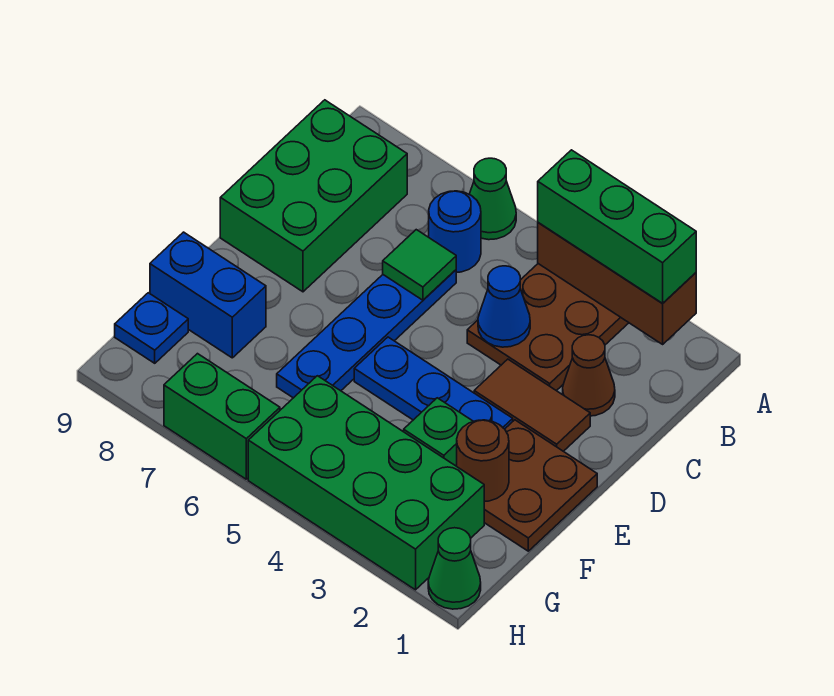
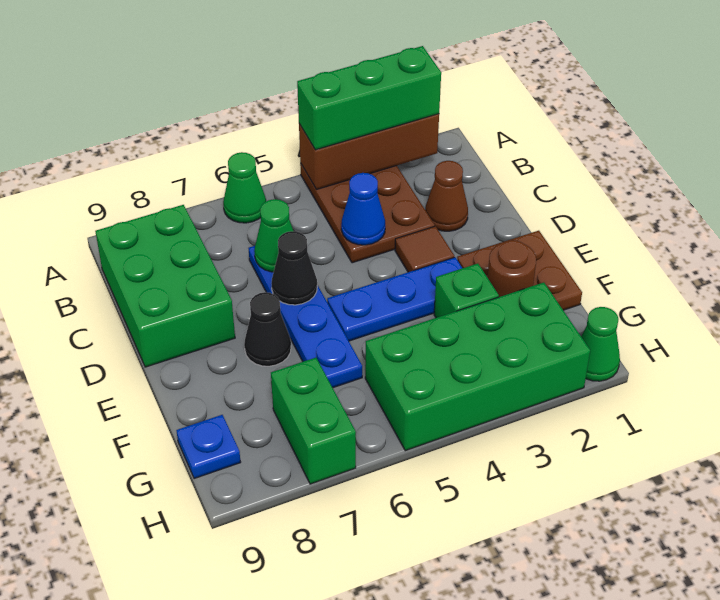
blue 1x1 round brick [429,191,481,272] -> none
green 1x1 tile [383,230,456,300] -> green 1x1 cone [254,199,293,272]
brown 1x2 tile [474,359,590,451] -> brown 1x1 tile [395,226,454,272]
none -> black 1x1 cone [271,231,317,305]
none -> black 1x1 cone [244,292,291,366]
blue 1x2 brick [150,232,266,358] -> none
green 1x2 brick [164,354,280,479] -> green 1x2 brick turned to [271,358,356,484]

